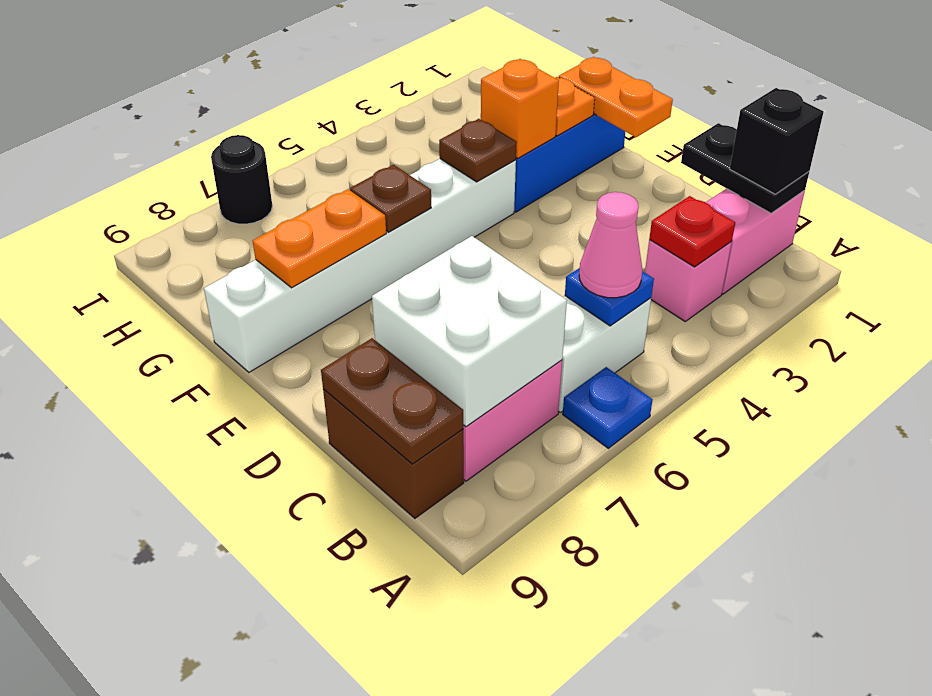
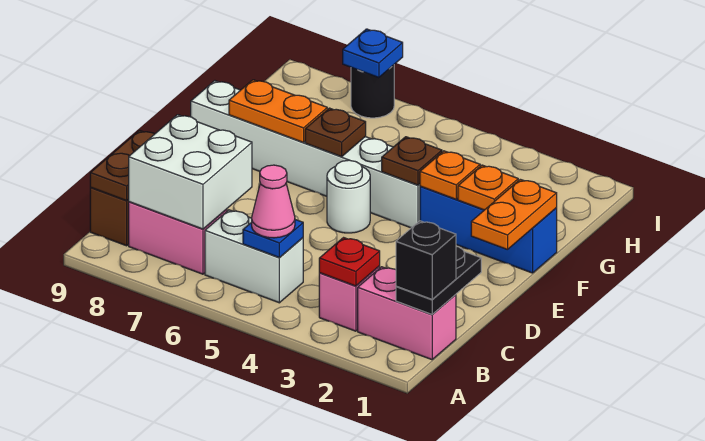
blue 1x1 plate [563,367,652,448] -> blue 1x1 plate moved to [343,29,403,78]
none -> white 1x1 round brick [327,160,370,233]
orange 1x1 brick [481,59,559,158] -> orange 1x1 plate [420,151,480,199]

